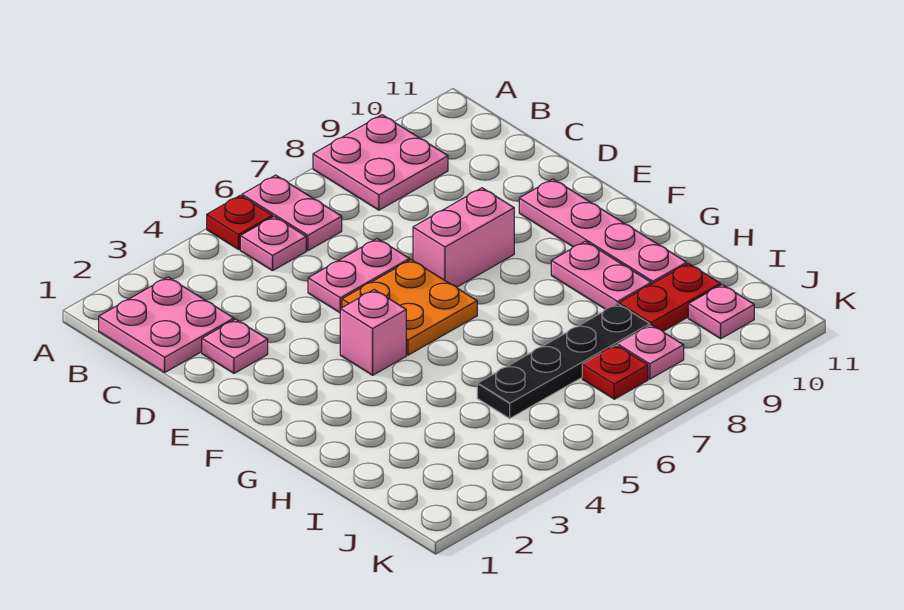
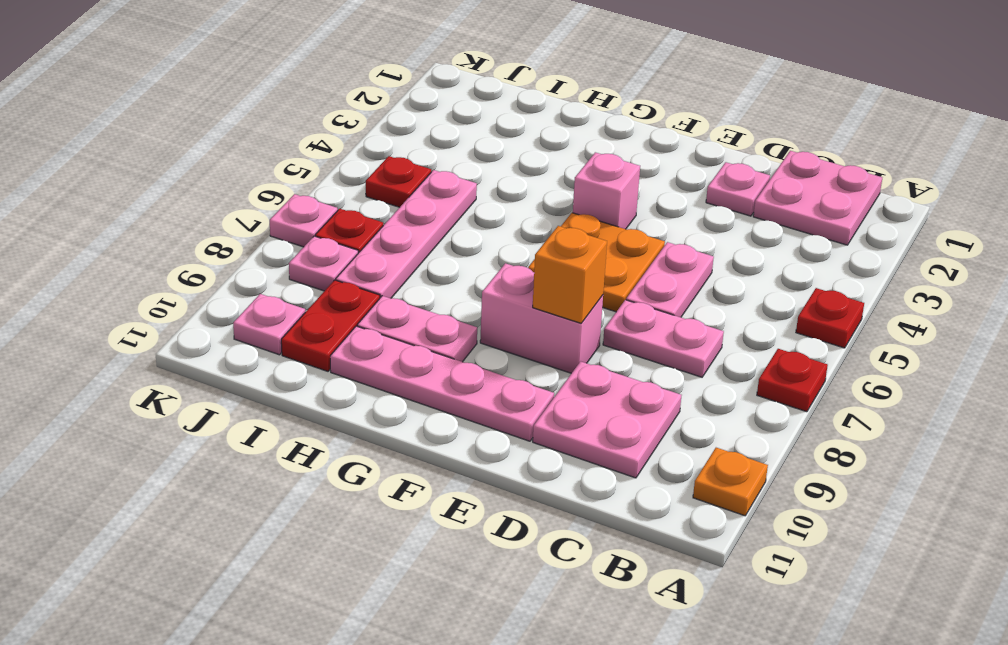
pink 1x2 plate [242,175,342,251] -> pink 1x2 plate moved to [603,300,724,377]
none -> red 1x1 plate [757,349,828,412]
pink 2x2 plate [313,115,448,210] -> pink 2x2 plate moved to [533,361,682,478]
none -> orange 1x1 plate [693,448,768,516]
pink 1x1 plate [240,217,306,271] -> pink 1x1 plate moved to [270,194,338,247]
pink 1x2 brick [413,188,514,287] -> pink 1x2 brick turned to [480,263,603,373]
none -> orange 1x1 brick [533,226,607,323]
black 1x4 plate [477,304,650,418] -> pink 1x4 plate [336,170,477,299]
none -> red 1x1 plate [366,156,431,207]

